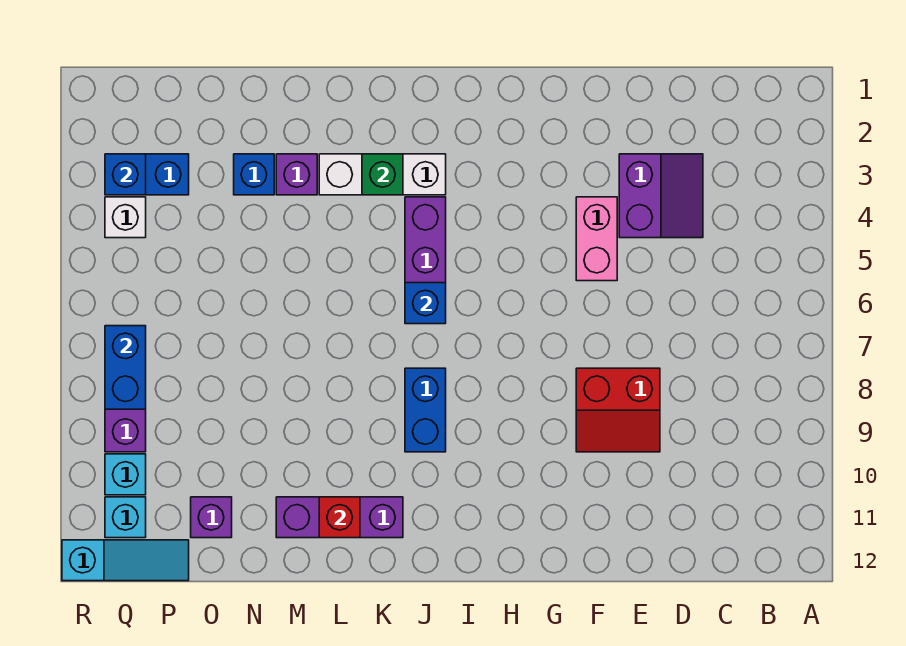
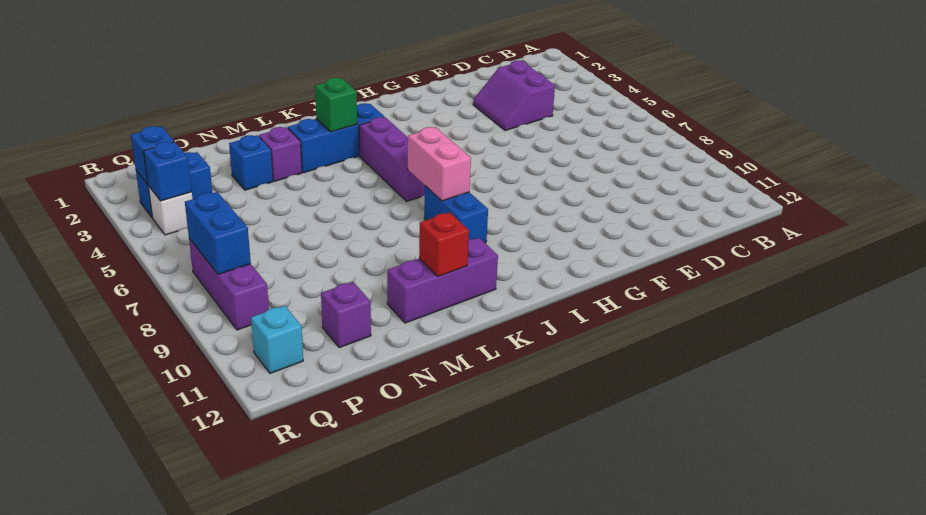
purple 2x2 slope [619,154,703,238] -> purple 2x2 slope turned to [473,61,555,131]
red 2x2 slope [576,368,660,452] -> none
pink 1x2 brick [576,197,617,281] -> pink 1x2 brick moved to [408,127,471,201]
white 1x3 brick [319,154,446,195] -> blue 1x3 brick [288,103,385,173]
blue 1x1 brick [405,283,446,324] -> blue 1x1 brick moved to [144,142,192,201]
cyan 1x3 slope [62,540,189,581] -> none
cyan 1x1 brick [105,454,146,495] -> none

